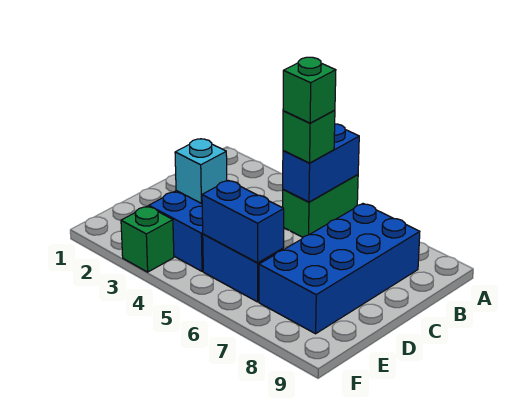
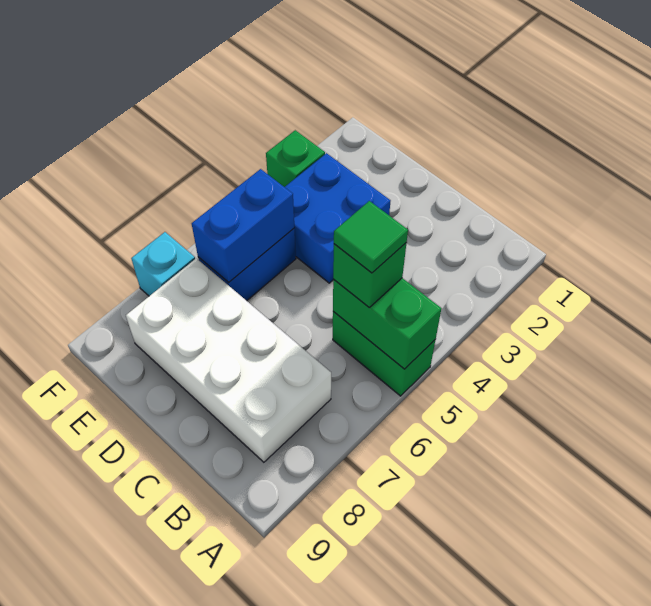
blue 1x2 brick [283,124,359,202] -> green 1x2 brick [333,278,441,369]
green 1x1 brick [283,57,336,123] -> green 1x1 tile [334,201,408,273]
blue 2x4 brick [259,204,420,334] -> white 2x4 brick [126,258,331,462]
cyan 1x1 brick [175,139,227,203] -> cyan 1x1 brick moved to [131,232,195,296]

